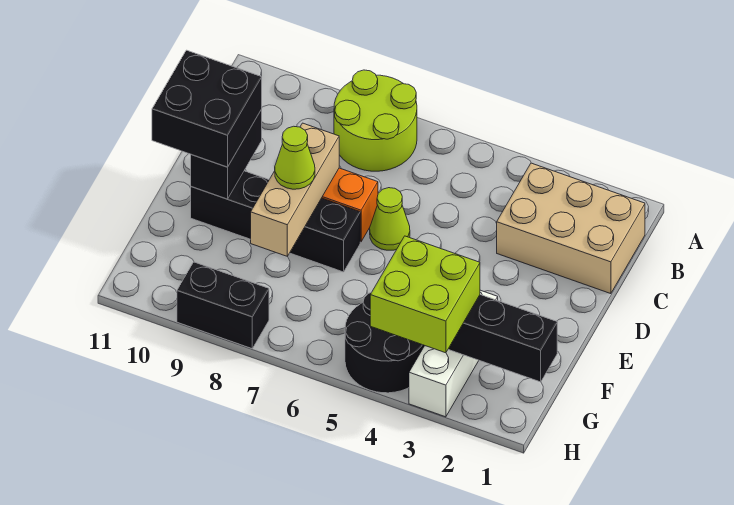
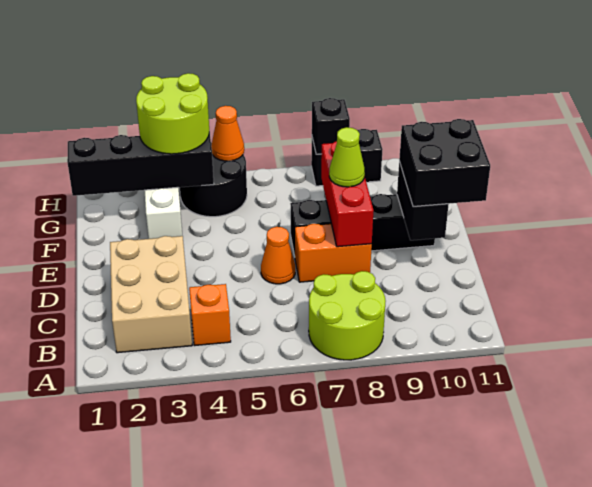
tan 2x3 brick [497,163,645,294] -> tan 2x3 brick turned to [110,236,192,353]
none -> orange 1x1 brick [189,284,231,346]
lime 1x1 cone [370,188,410,250] -> orange 1x1 cone [261,227,295,284]
tan 1x3 brick [251,123,339,256] -> red 1x3 brick [321,141,374,247]
lime 2x2 brick [370,236,480,353] -> lime 2x2 round brick [136,73,209,154]
none -> orange 1x1 cone [211,106,244,161]
none -> black 1x1 brick [312,98,350,154]

